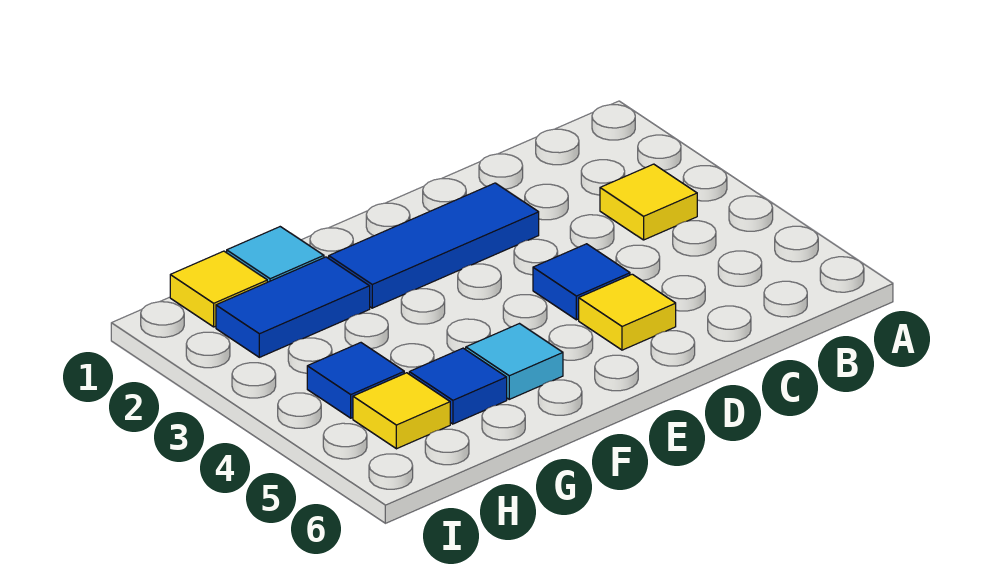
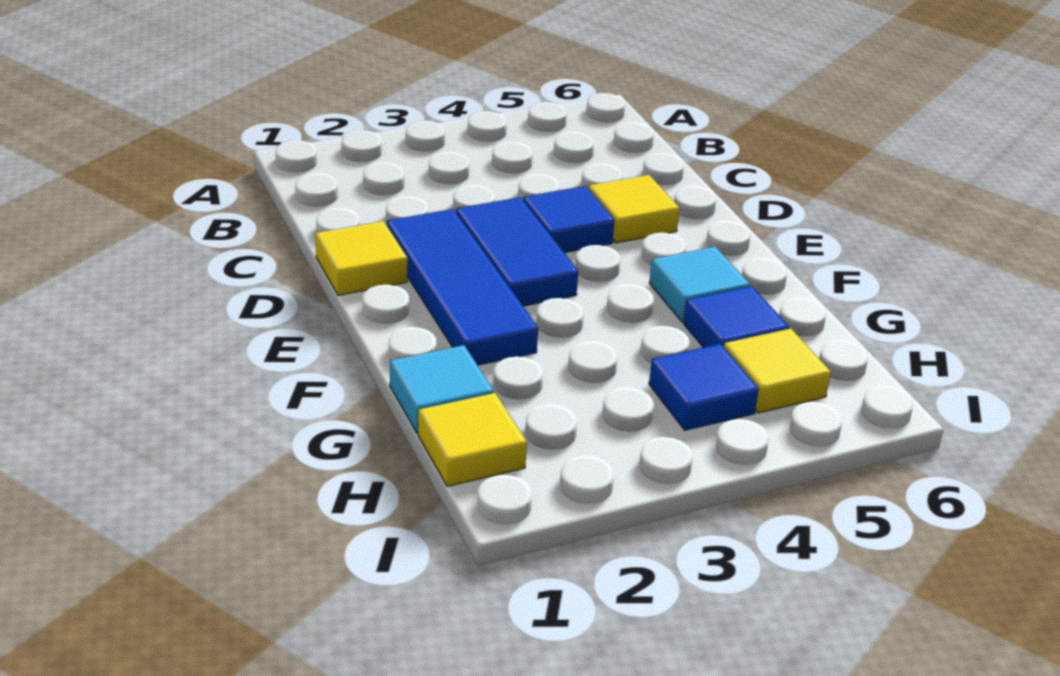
yellow 1x1 tile [600,164,697,240] -> yellow 1x1 tile moved to [316,221,407,295]
blue 1x2 tile [216,257,370,357] -> blue 1x2 tile moved to [456,197,578,306]

